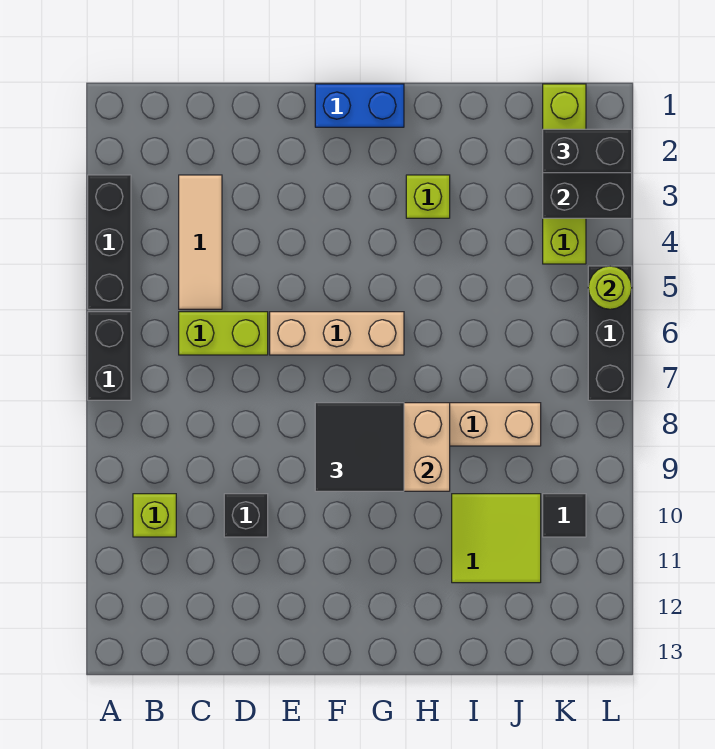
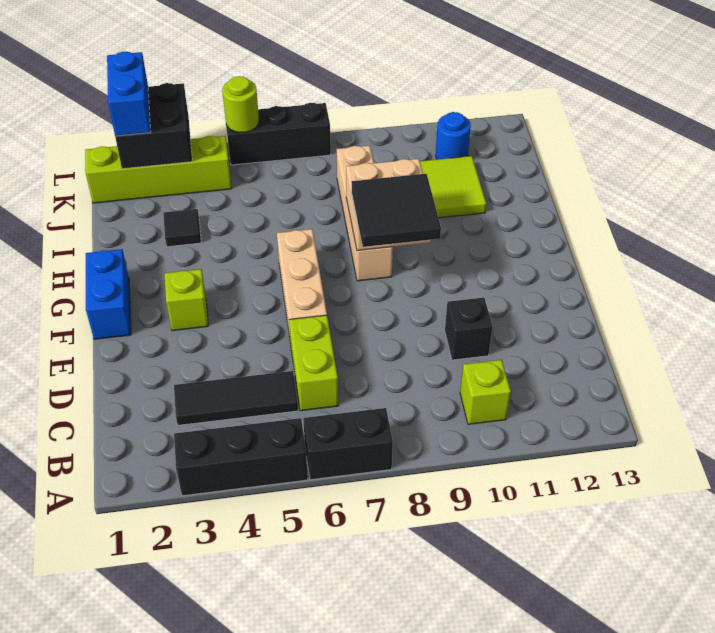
tan 1x3 tile [179,175,222,309] -> black 1x3 tile [174,371,298,425]
lime 1x1 brick [406,175,450,218] -> lime 1x1 brick moved to [164,269,208,331]
black 1x2 brick [543,129,632,173] -> blue 1x2 brick [107,52,151,136]
black 1x1 tile [543,494,586,537] -> black 1x1 tile moved to [163,209,201,247]
none -> blue 1x1 round brick [436,112,471,159]

